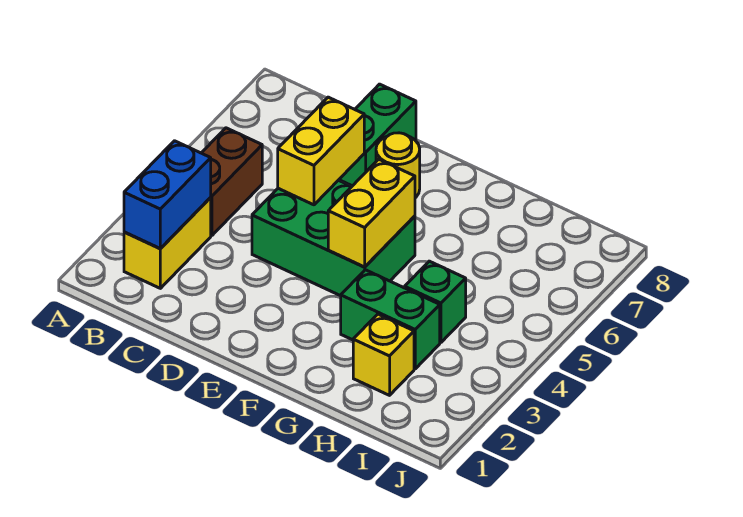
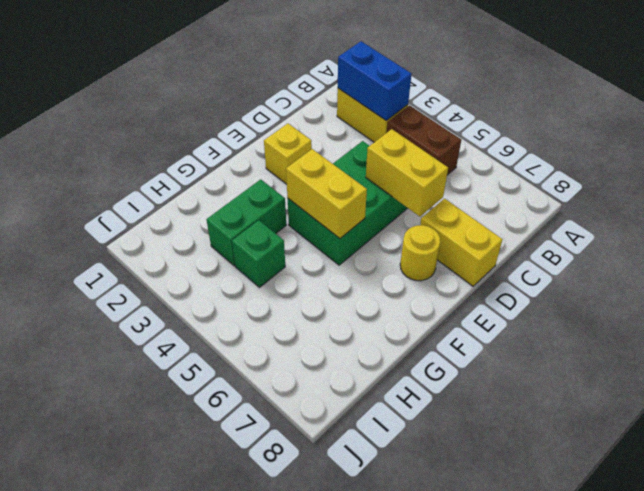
green 1x2 brick [339,84,416,186] -> yellow 1x2 brick [420,199,503,286]
yellow 1x1 brick [353,314,414,395] -> yellow 1x1 brick moved to [264,124,312,184]

